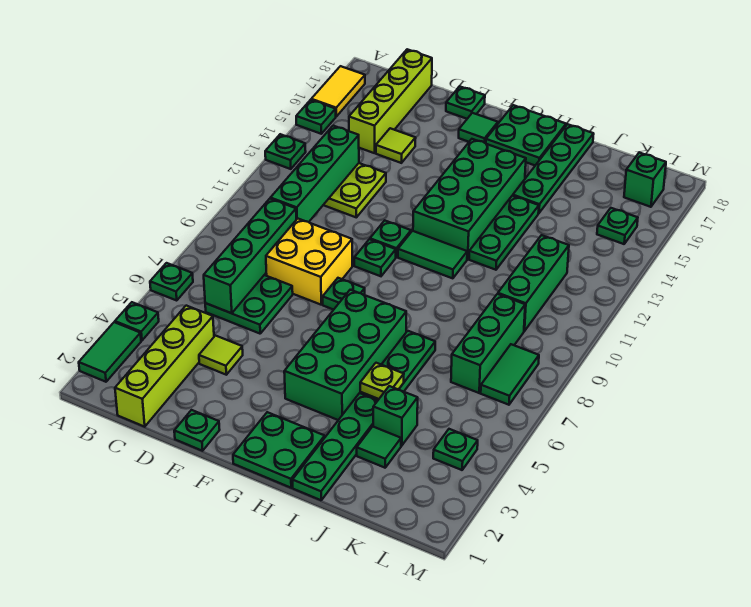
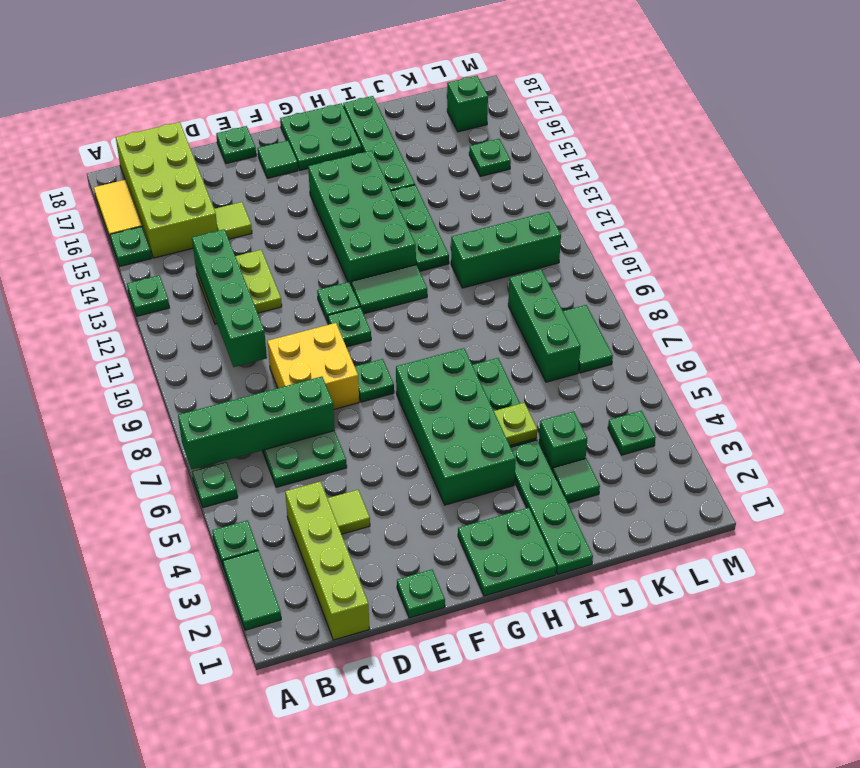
green 1x4 brick [204,199,296,313] -> green 1x4 brick turned to [178,377,335,469]
lime 1x4 brick [349,49,432,153] -> lime 2x4 brick [116,122,218,258]
green 1x3 brick [498,235,569,331] -> green 1x3 brick turned to [451,212,561,288]

